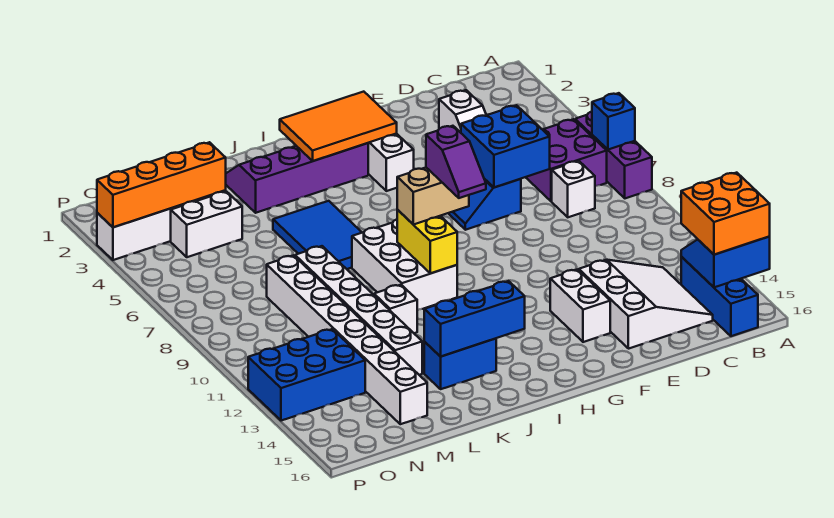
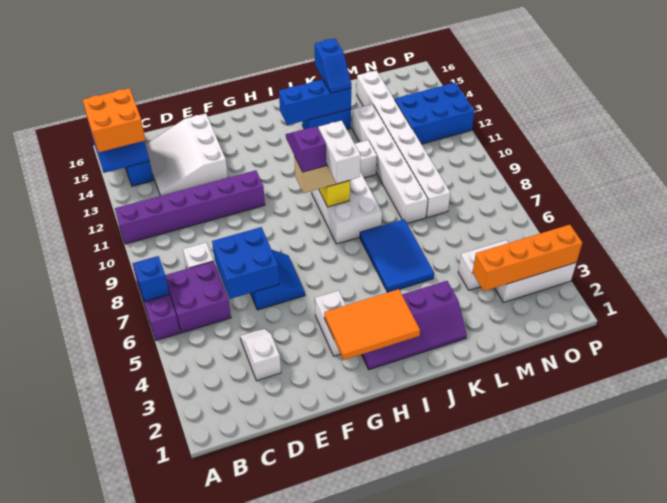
none -> purple 1x6 brick [115,170,265,244]
white 1x2 brick [550,269,610,342] -> white 1x2 brick moved to [318,121,361,183]
none -> blue 1x2 slope [315,39,352,93]

